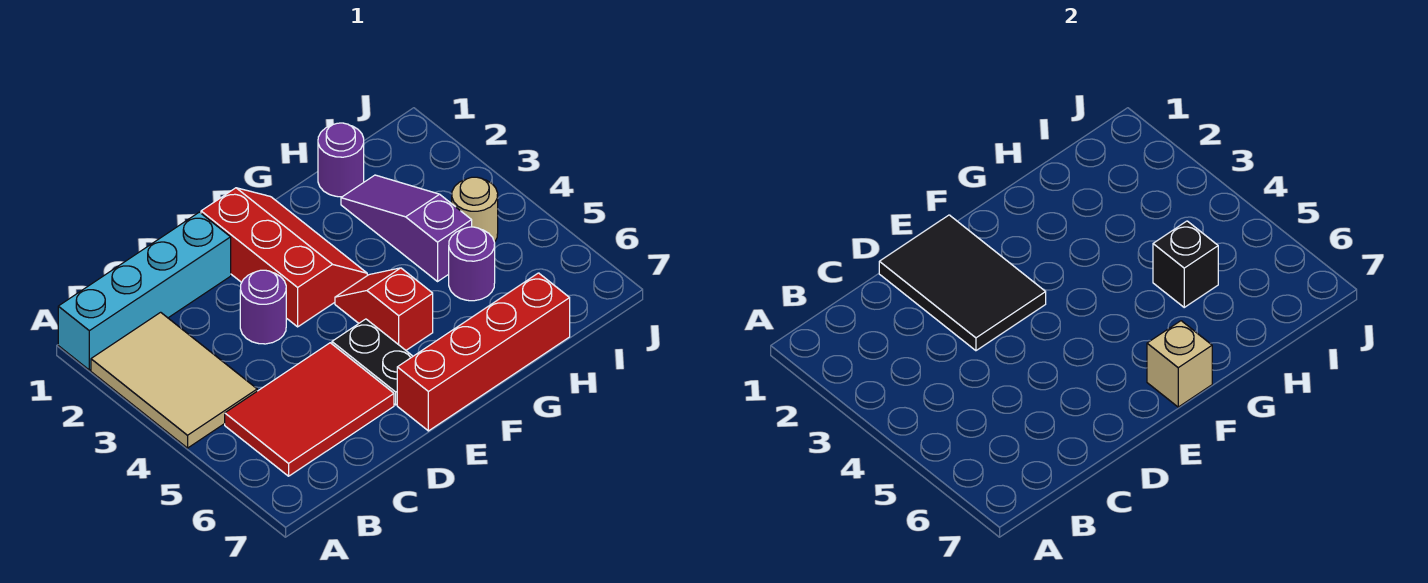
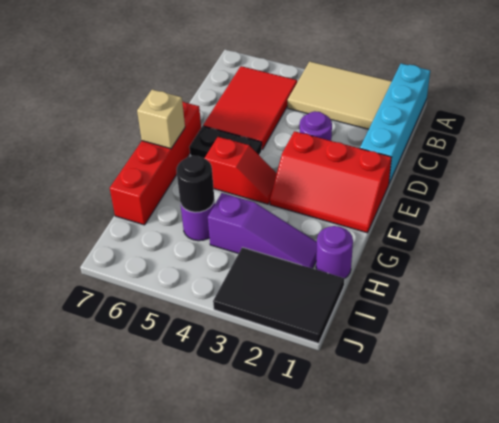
black 2x3 tile [879,215,1046,351] -> black 2x3 tile moved to [213,247,344,343]
black 1x1 brick [1153,221,1218,307] -> black 1x1 round brick [177,156,214,212]
tan 1x1 round brick [452,177,498,242] -> none

